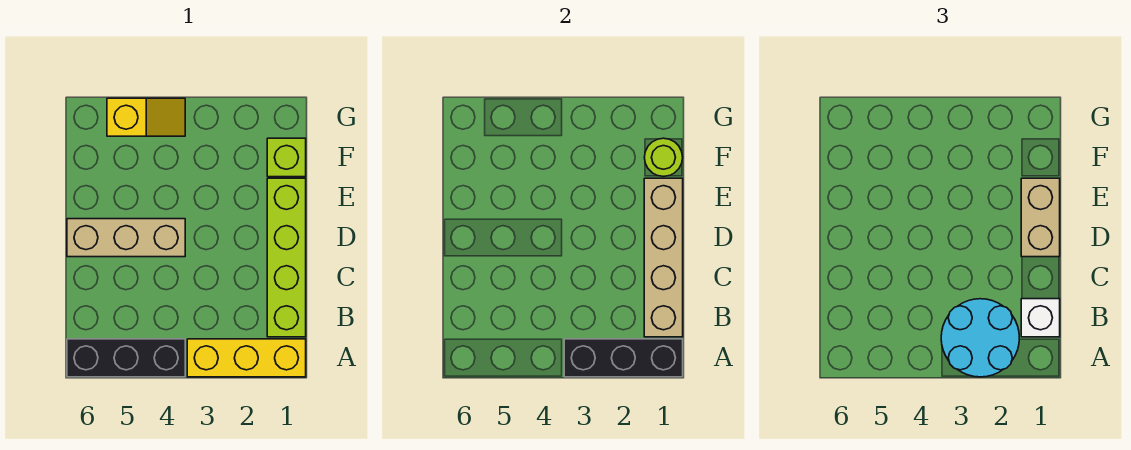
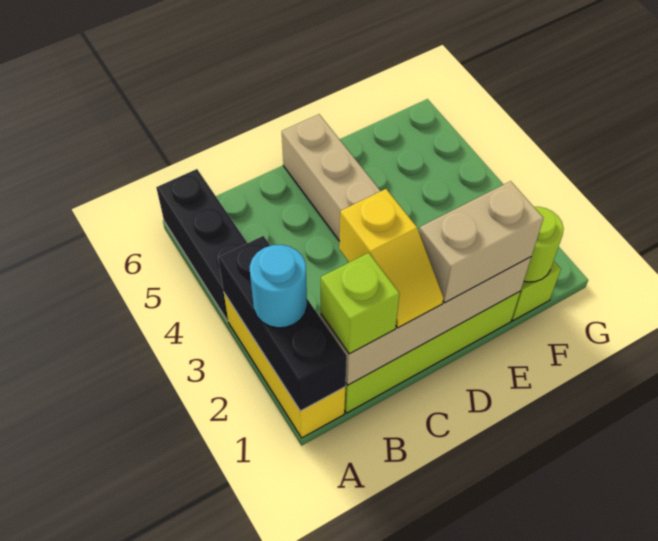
cyan 2x2 round brick [941,299,1019,377] -> cyan 1x1 round brick [250,245,307,328]
white 1x1 brick [1021,299,1060,337] -> lime 1x1 brick [321,253,400,354]
yellow 1x2 slope [107,98,185,136] -> yellow 1x2 slope moved to [339,189,443,328]

